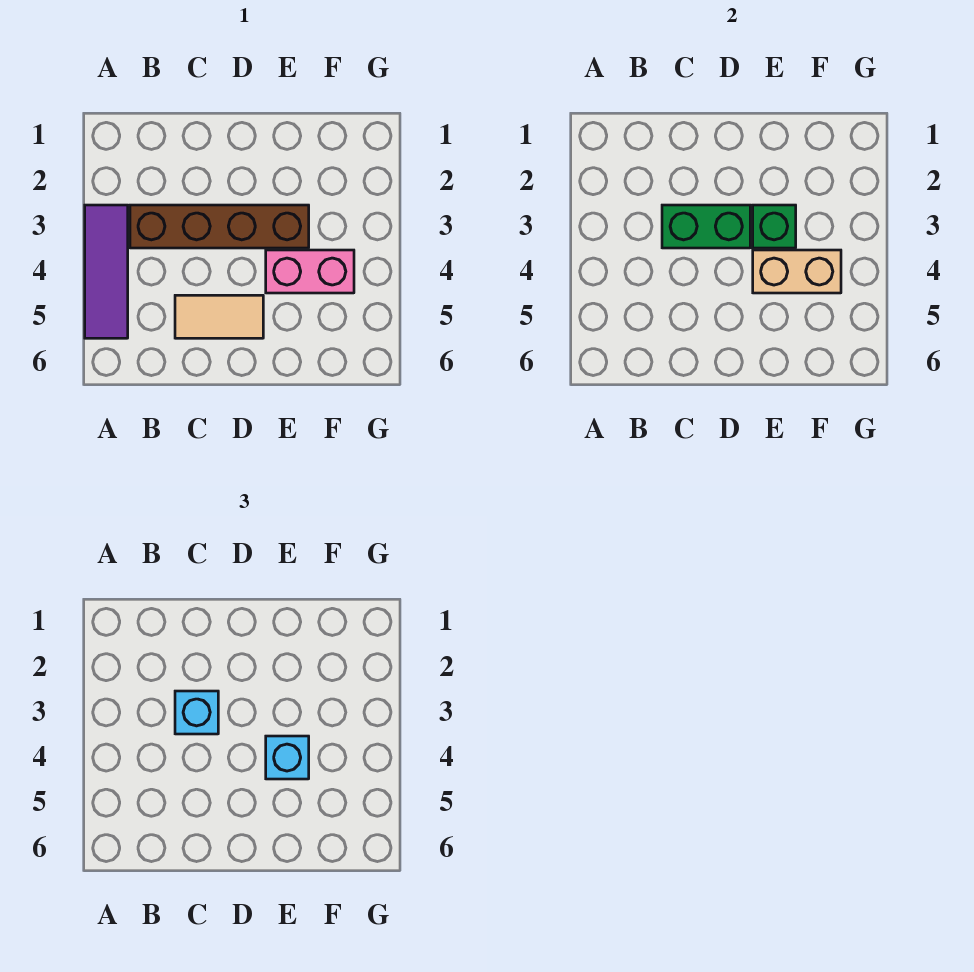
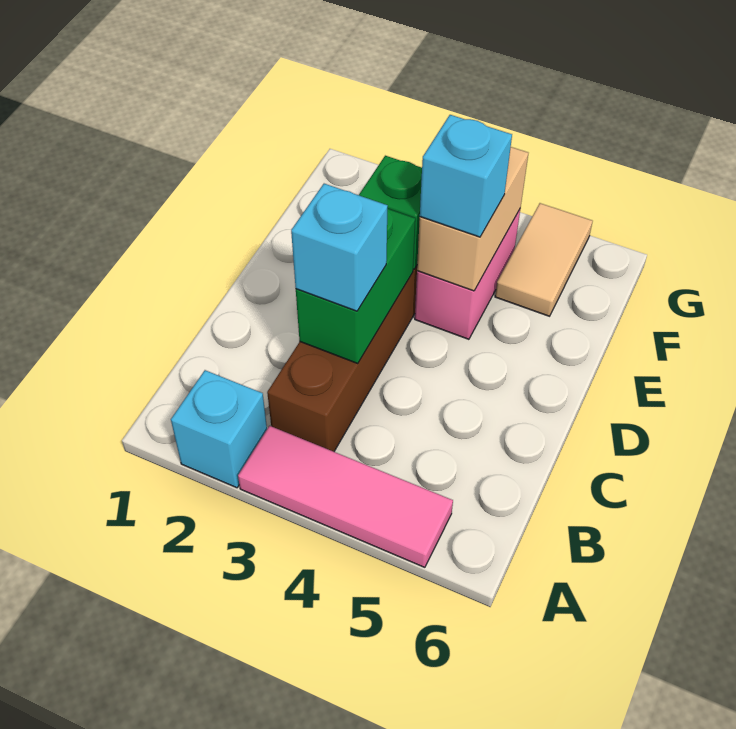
none -> cyan 1x1 brick [171,370,267,488]
purple 1x3 tile [85,205,128,338] -> pink 1x3 tile [238,426,453,567]
tan 1x2 tile [175,295,263,338] -> tan 1x2 tile moved to [495,203,593,316]

